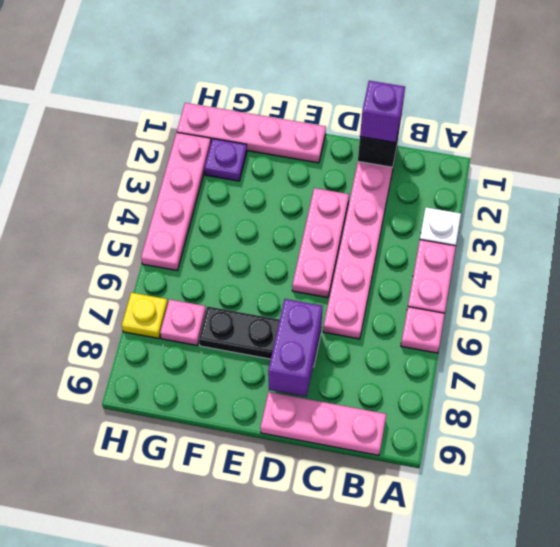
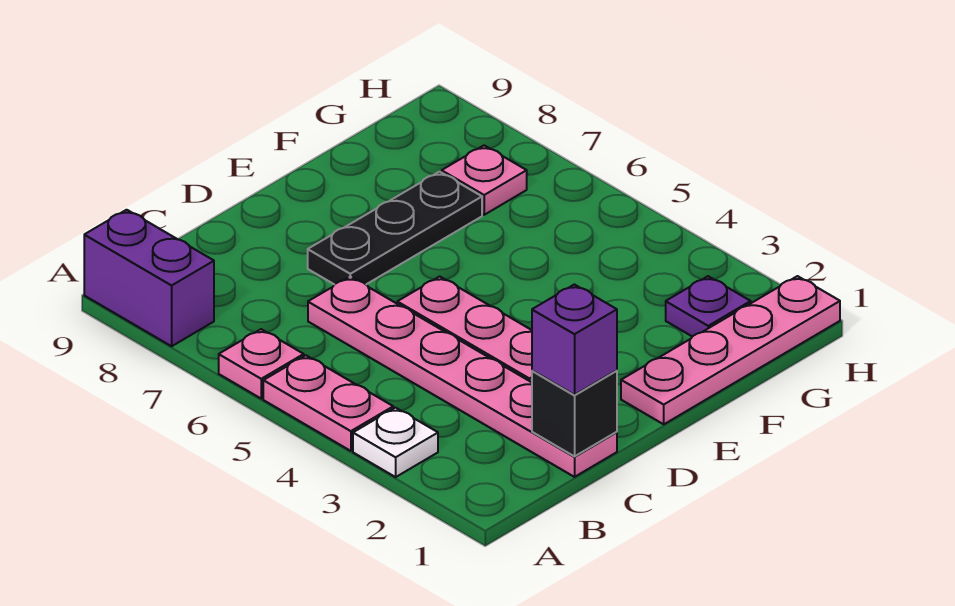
pink 1x3 plate [260,392,387,455] -> none
purple 1x2 brick [268,299,323,397] -> purple 1x2 brick moved to [84,210,214,346]
pink 1x4 plate [141,133,211,271] -> none
yellow 1x1 plate [122,293,168,338] -> none

